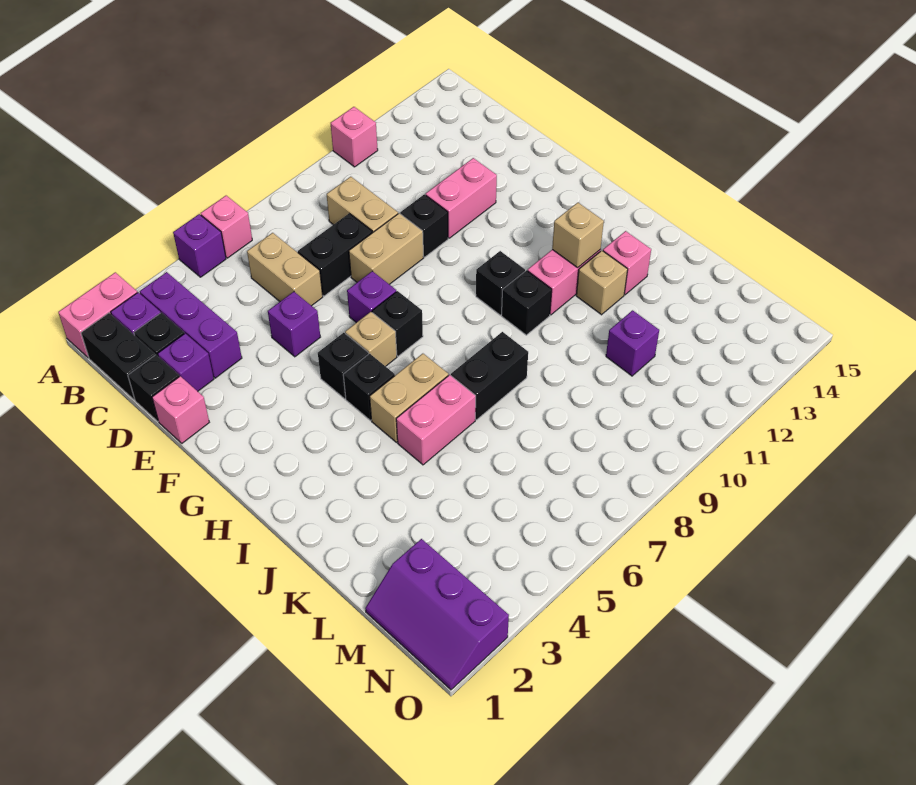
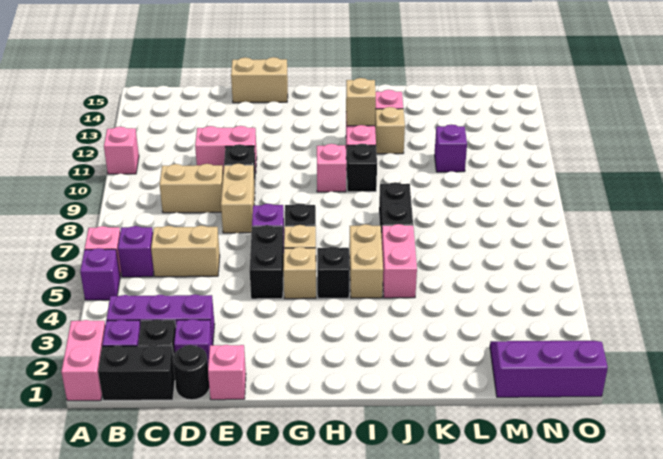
black 1x1 brick [128,355,179,421] -> black 1x1 round brick [173,345,209,400]
black 1x2 brick [298,214,372,296] -> black 1x2 brick moved to [250,225,284,299]
purple 1x1 brick [268,292,320,357] -> purple 1x1 brick moved to [118,226,154,277]
pink 1x2 brick [426,158,497,238] -> pink 1x2 brick turned to [195,126,257,172]
none -> tan 1x2 brick [231,57,288,103]
black 1x1 brick [318,333,368,399] -> tan 1x1 brick [283,247,316,299]
black 1x1 brick [476,251,525,315] -> pink 1x1 brick [317,144,346,192]
purple 2x3 slope [365,539,509,690] -> purple 2x3 slope turned to [490,341,608,397]

